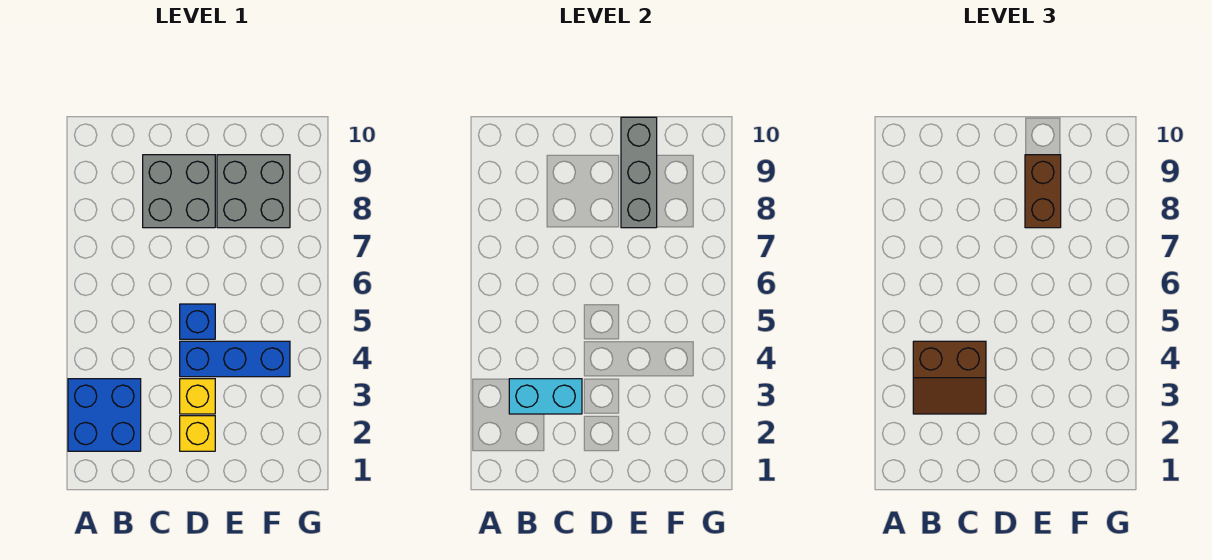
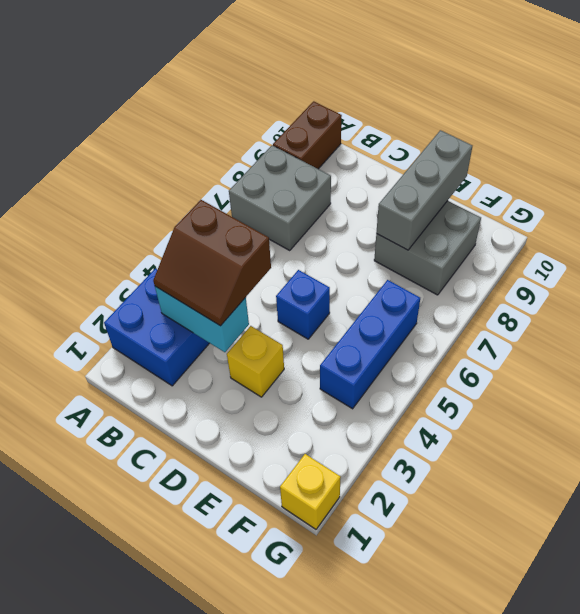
grey 2x2 brick [143,155,215,228] -> grey 2x2 brick moved to [229,145,331,251]
yellow 1x1 brick [180,416,215,451] -> yellow 1x1 brick moved to [280,454,341,529]
blue 1x3 brick [180,341,290,377] -> blue 1x3 brick turned to [320,280,420,409]
brown 1x2 brick [1025,155,1061,228] -> brown 1x2 brick moved to [273,101,342,169]

